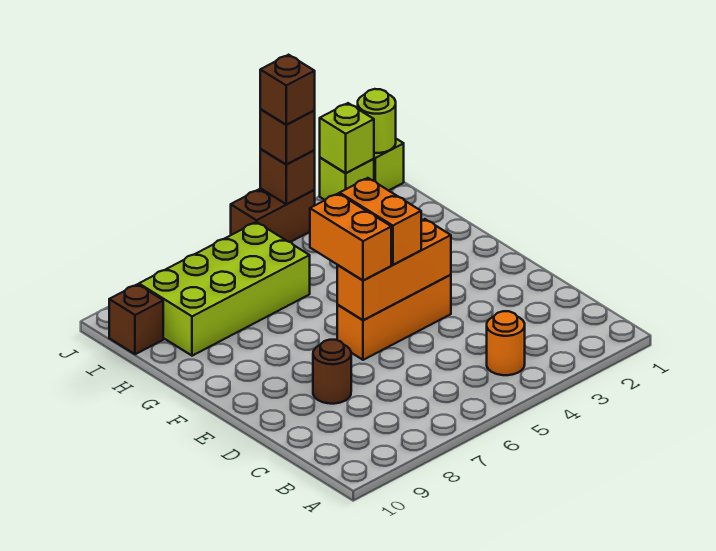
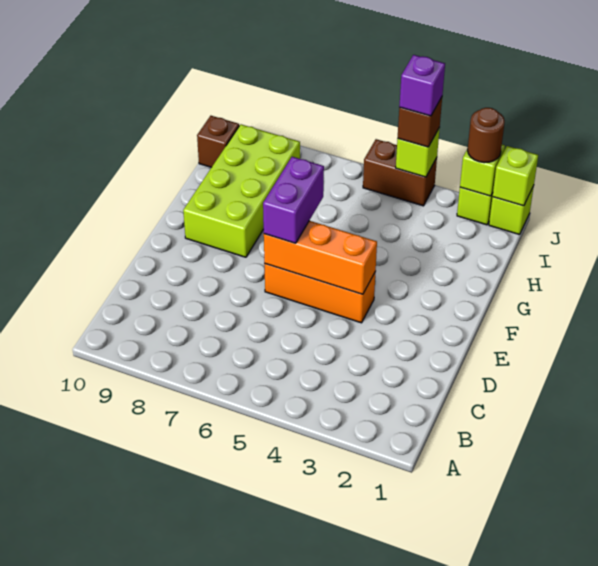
orange 1x1 round brick [487,311,525,375] -> none
brown 1x1 round brick [313,340,351,404] -> brown 1x1 round brick moved to [468,108,505,163]
orange 1x2 brick [340,178,421,265] -> none
orange 1x2 brick [310,193,391,281] -> purple 1x2 brick [263,157,324,243]
lime 2x4 brick [139,222,310,356] -> lime 2x4 brick turned to [183,124,300,257]
lime 1x1 round brick [358,89,396,153] -> lime 1x1 brick [493,146,538,206]
brown 1x1 brick [260,149,315,204] -> lime 1x1 brick [396,127,440,177]
brown 1x1 brick [260,55,315,125] -> purple 1x1 brick [399,55,445,116]

